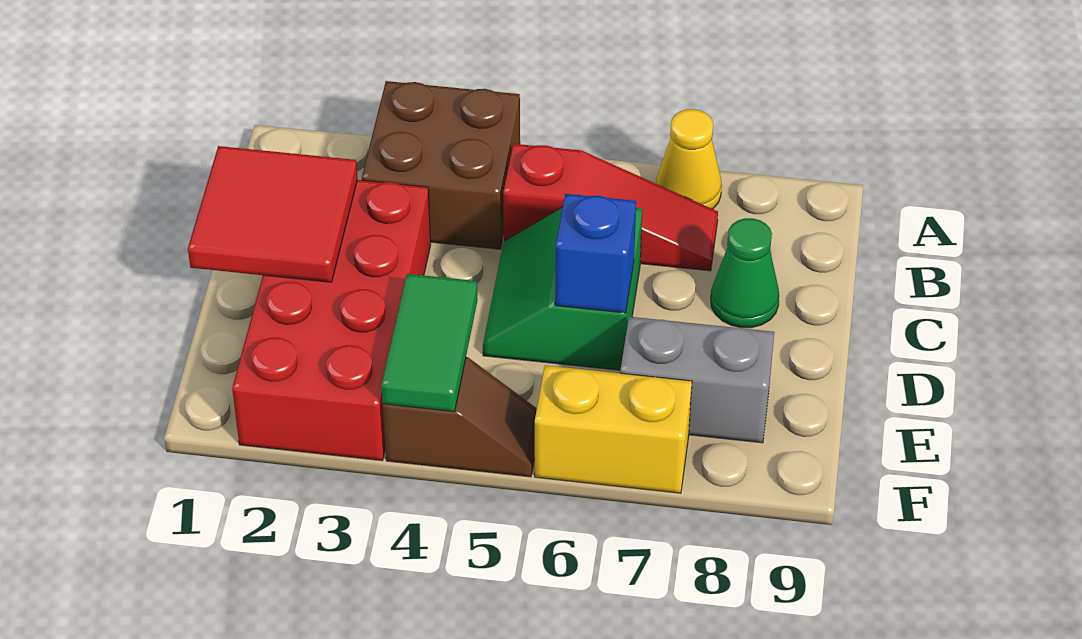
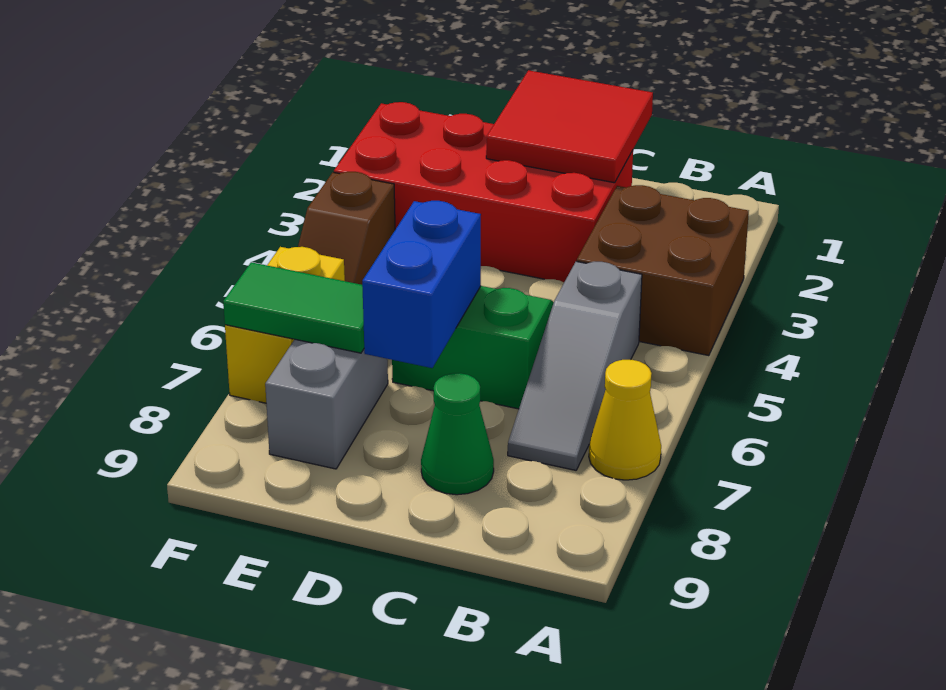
red 1x3 slope [503,144,718,271] -> grey 1x3 slope [508,261,642,470]
blue 1x1 brick [555,194,636,313] -> blue 1x2 brick [362,201,481,368]
green 1x2 tile [381,274,478,412] -> green 1x2 tile moved to [223,262,364,353]

